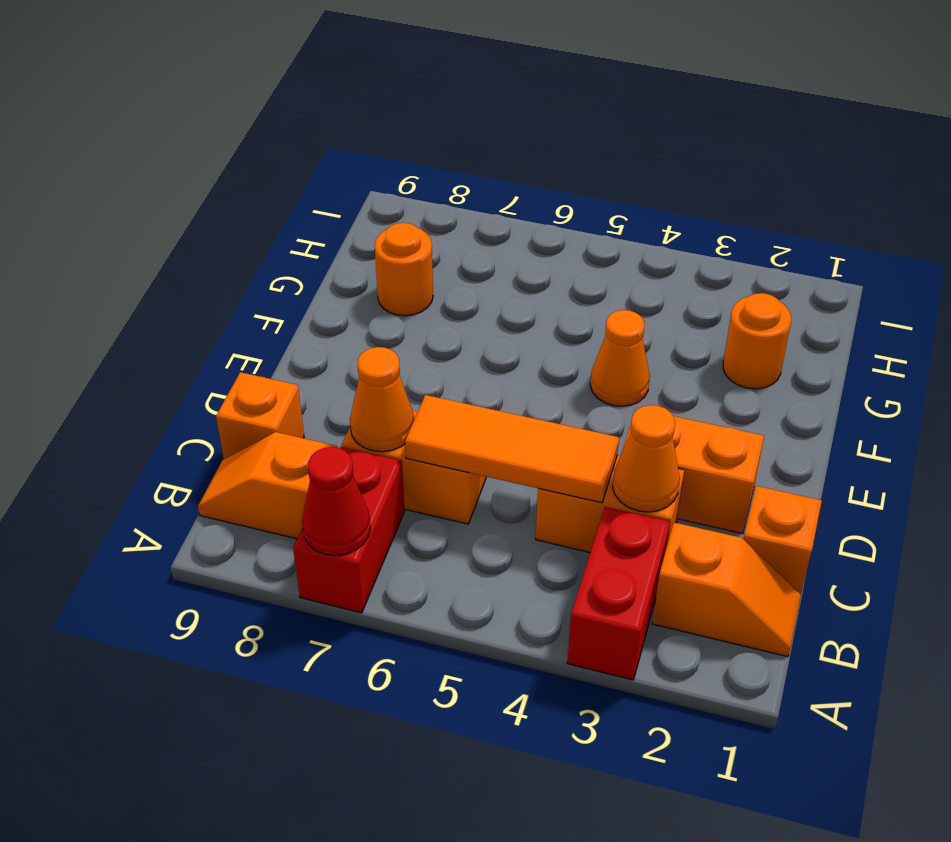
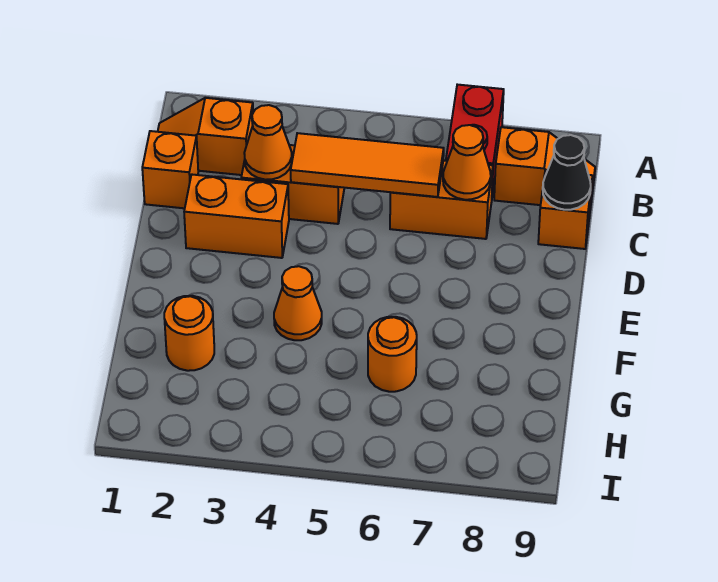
red 1x2 brick [567,507,670,680] -> none
red 1x1 cone [302,447,371,556] -> none
none -> black 1x1 cone [543,135,591,210]
orange 1x1 round brick [375,223,433,316] -> orange 1x1 round brick moved to [368,317,417,392]

